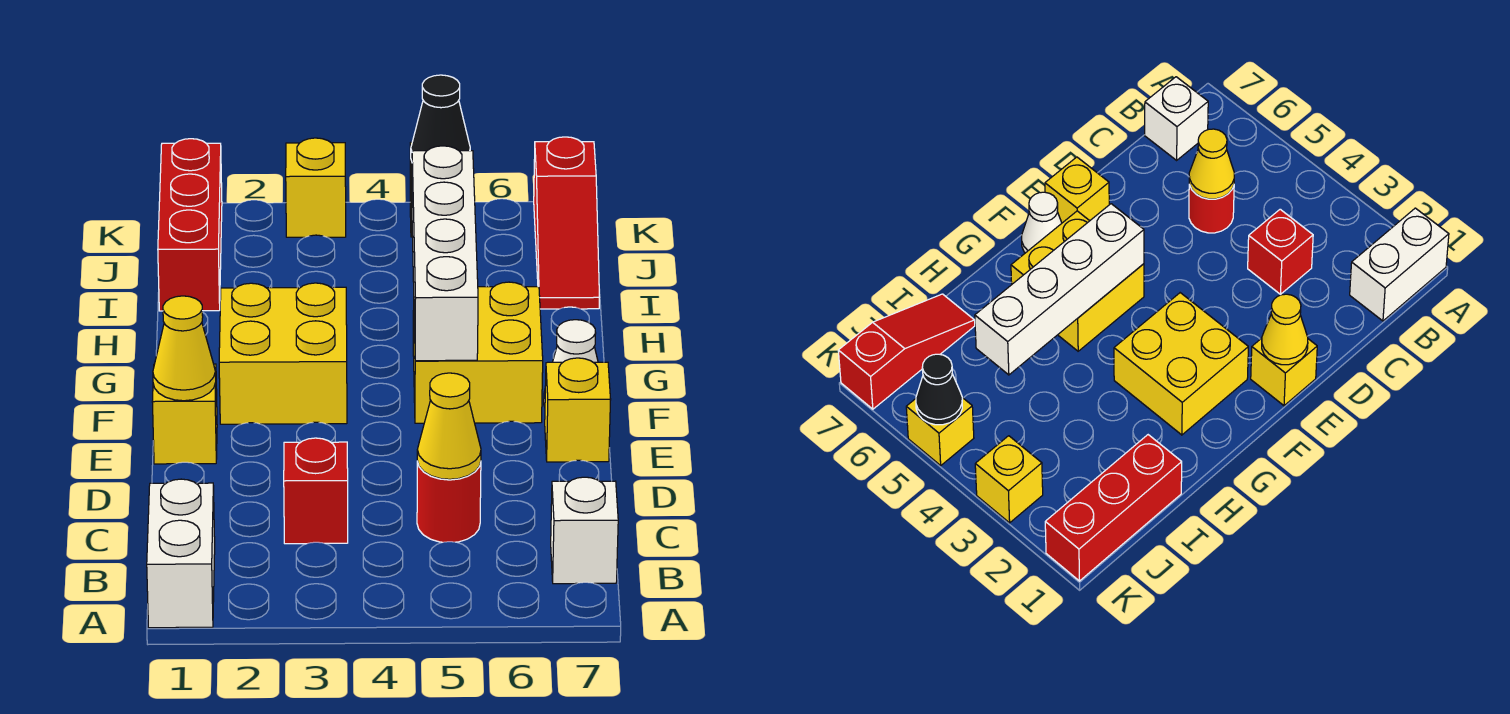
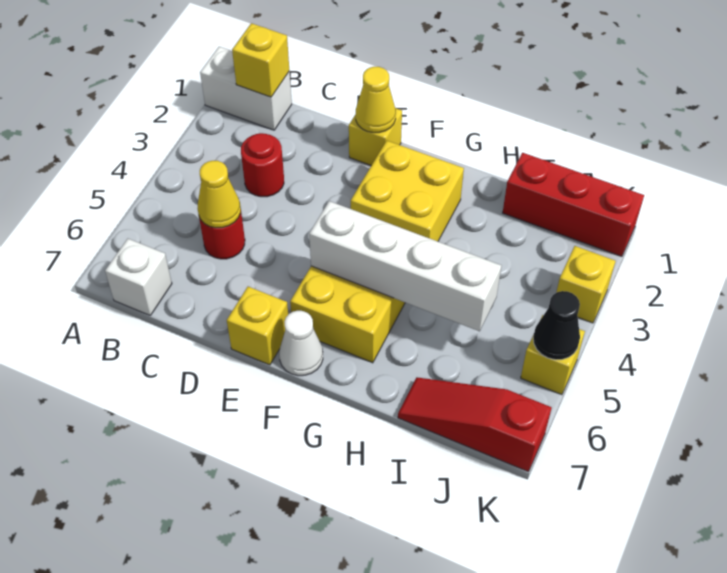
none -> yellow 1x1 brick [232,23,289,97]
red 1x1 brick [284,438,348,544] -> red 1x1 round brick [241,133,284,197]

